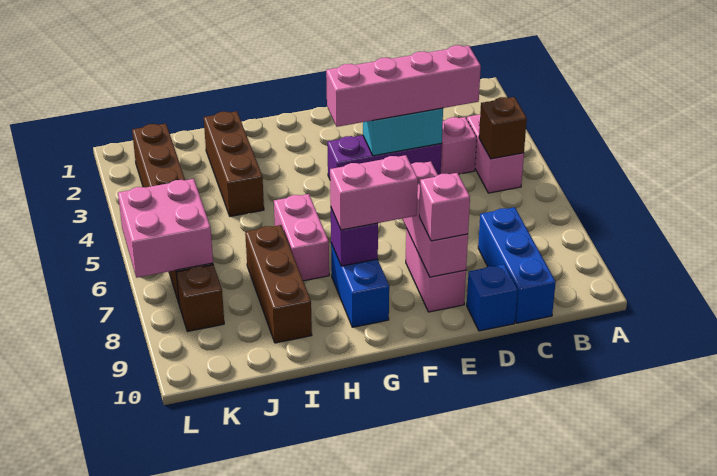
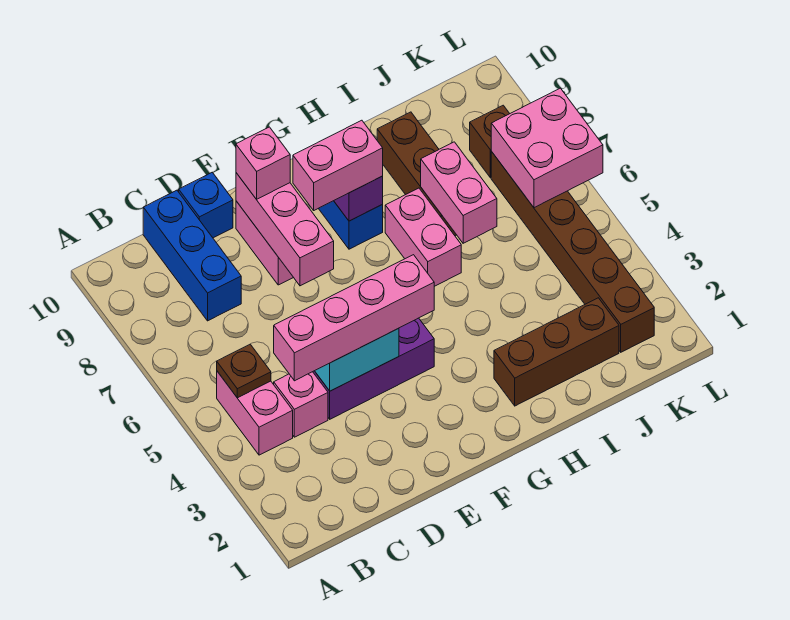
brown 1x1 brick [479,97,527,159] -> brown 1x1 plate [217,344,271,398]
brown 1x3 brick [204,111,264,216] -> brown 1x3 brick turned to [494,298,619,406]
none -> pink 1x2 brick [421,142,497,243]

